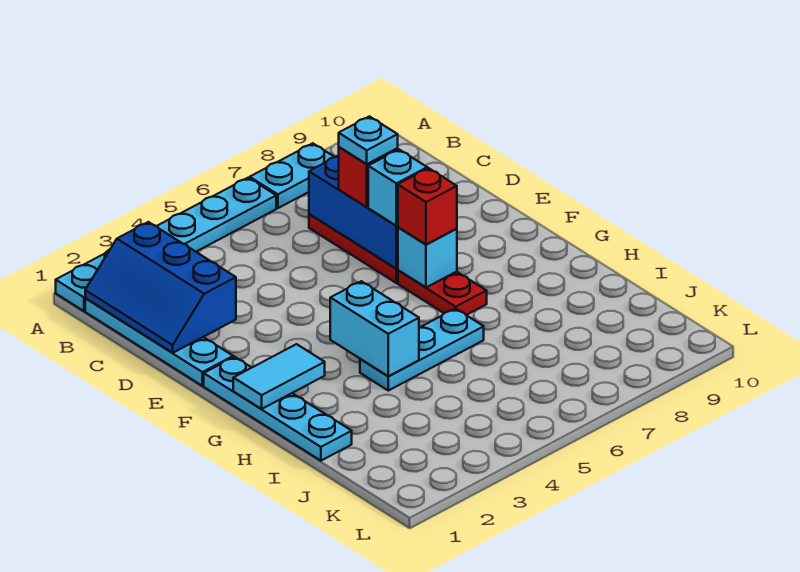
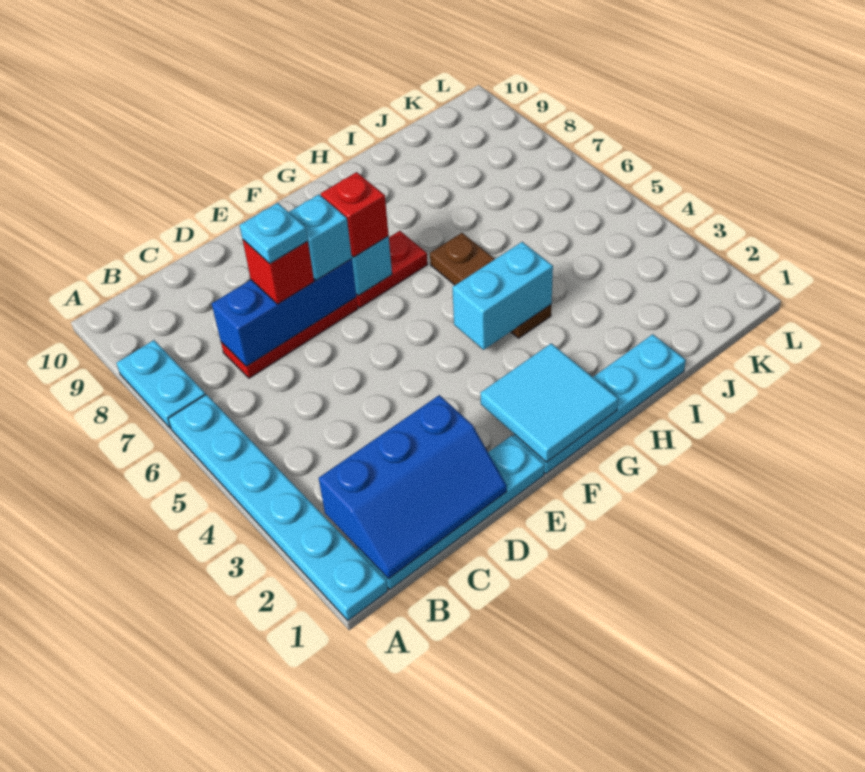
cyan 1x2 tile [233,344,325,409] -> cyan 2x2 tile [481,343,618,462]
cyan 1x3 plate [360,309,484,391] -> brown 1x3 plate [430,233,551,338]

